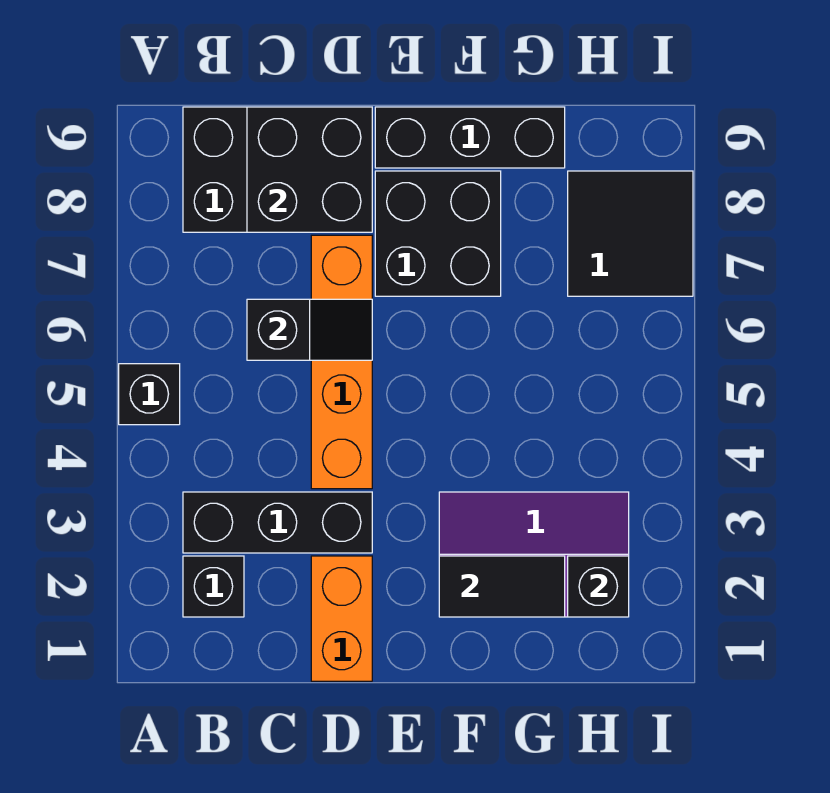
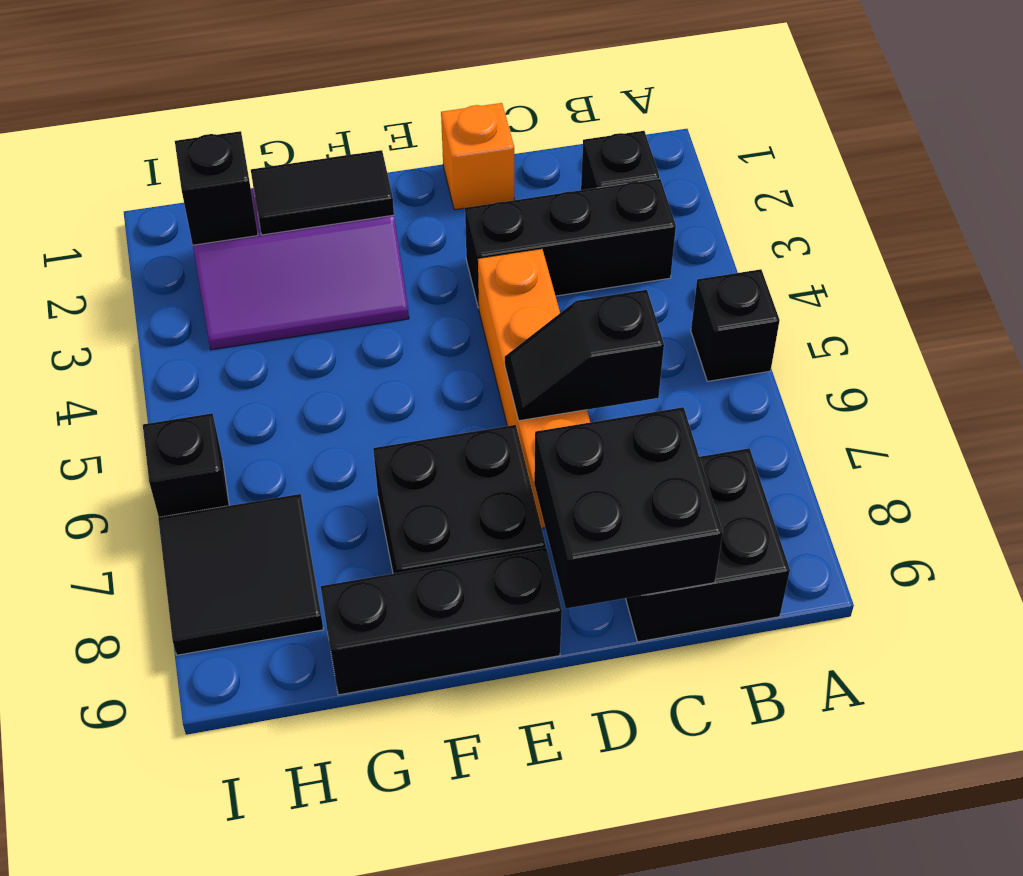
orange 1x2 brick [311,556,372,681] -> orange 1x1 brick [441,103,514,210]
none -> black 1x1 brick [143,413,229,517]

